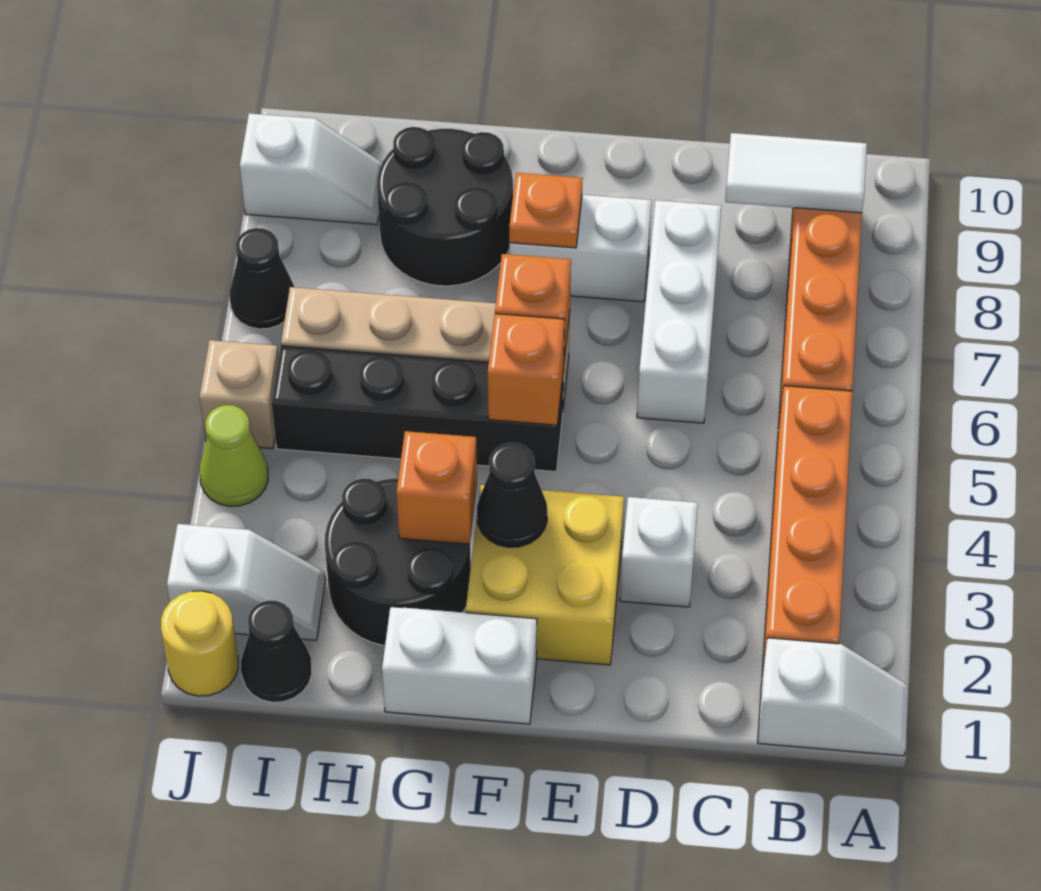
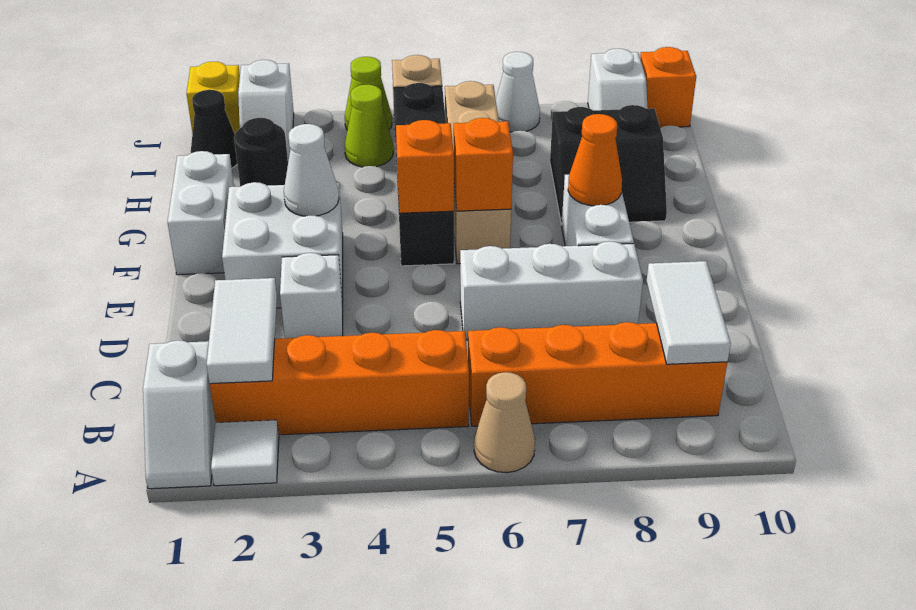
none -> white 1x1 tile [211,420,279,486]
none -> tan 1x1 cone [474,372,535,473]
none -> white 1x2 tile [207,278,277,384]
yellow 2x2 brick [466,485,624,665] -> white 2x2 brick [222,182,343,308]
black 1x1 cone [477,443,547,547] -> white 1x1 cone [284,124,339,216]
orange 1x1 plate [509,173,583,248] -> orange 1x1 cone [568,114,622,206]
black 2x2 round brick [325,479,471,646] -> black 1x1 round brick [234,118,288,186]
orange 1x1 brick [397,431,477,544] -> orange 1x1 brick moved to [640,47,696,128]
black 2x2 round brick [377,127,513,286] -> black 2x2 slope [550,105,667,225]
none -> lime 1x1 cone [345,85,393,167]
yellow 1x1 round brick [161,591,238,696] -> yellow 1x1 brick [187,62,240,134]
black 1x1 cone [230,228,294,329] -> white 1x1 cone [496,52,540,132]

